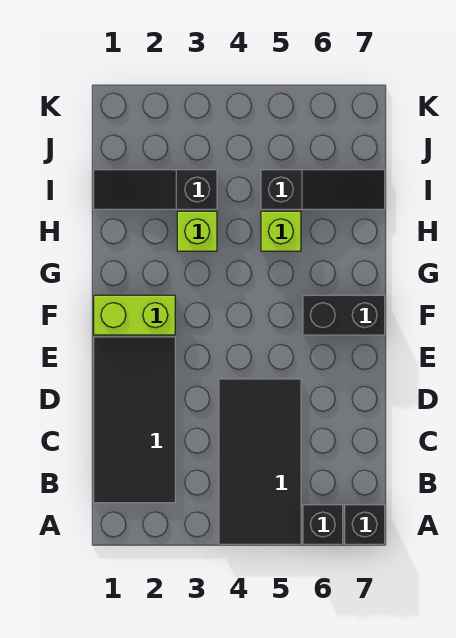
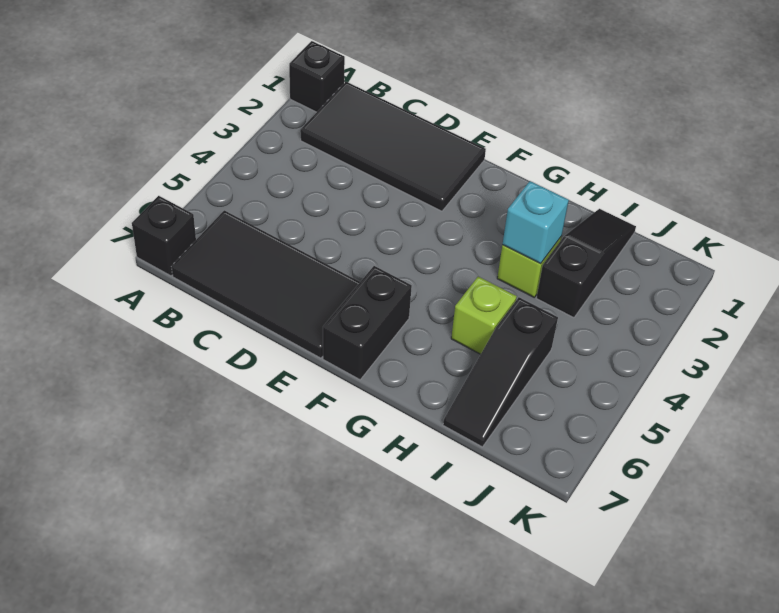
black 2x4 tile [219,379,301,544] -> black 2x4 tile moved to [171,210,360,358]
black 1x1 brick [303,505,343,544] -> black 1x1 brick moved to [289,41,345,112]
lime 1x2 brick [94,295,175,335] -> none
none -> cyan 1x1 brick [502,181,569,263]

